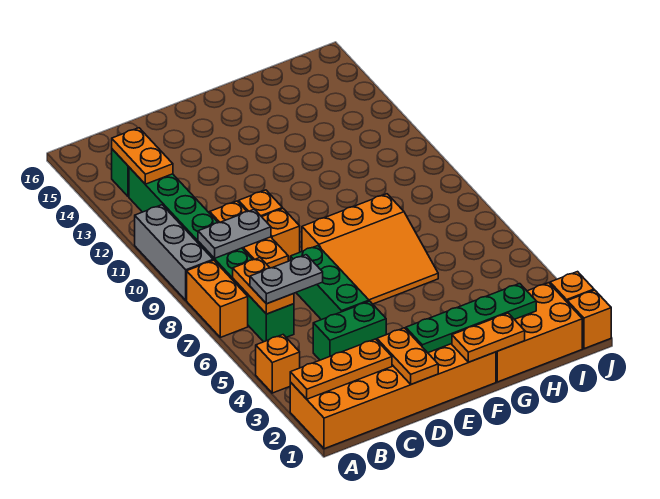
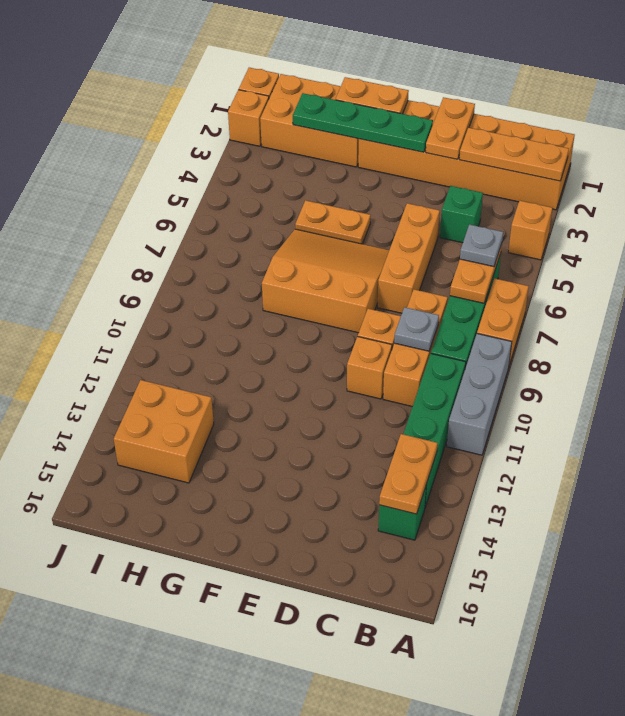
grey 1x2 plate [250,255,323,304] -> grey 1x1 plate [460,224,503,267]
grey 1x2 plate [198,209,271,258] -> grey 1x1 plate [394,307,439,351]
green 1x2 brick [313,301,386,360] -> green 1x1 brick [440,186,483,243]
green 1x3 brick [290,246,369,320] -> orange 1x3 brick [378,203,440,313]
none -> orange 1x2 plate [295,200,371,244]
none -> orange 2x2 brick [114,380,214,483]

